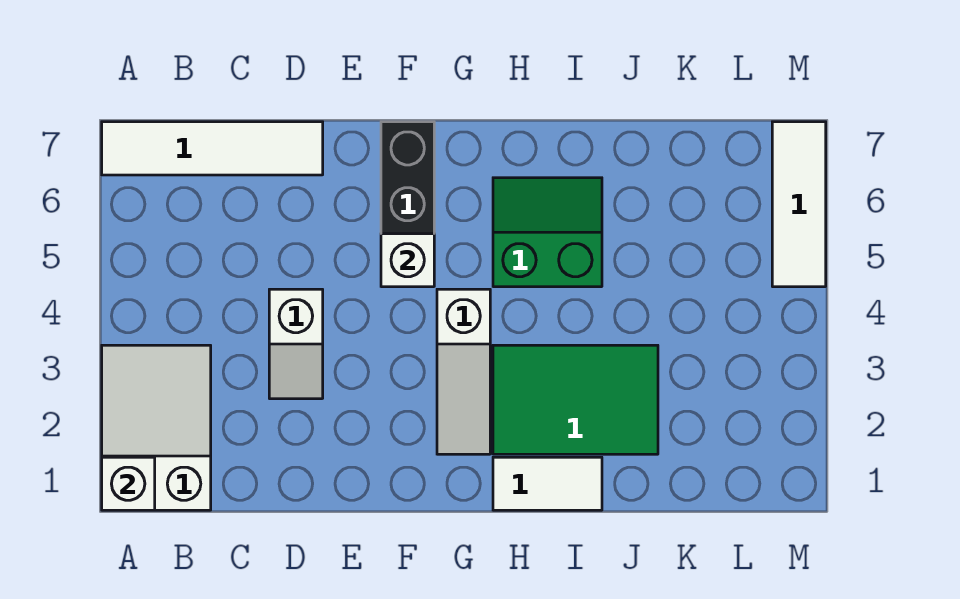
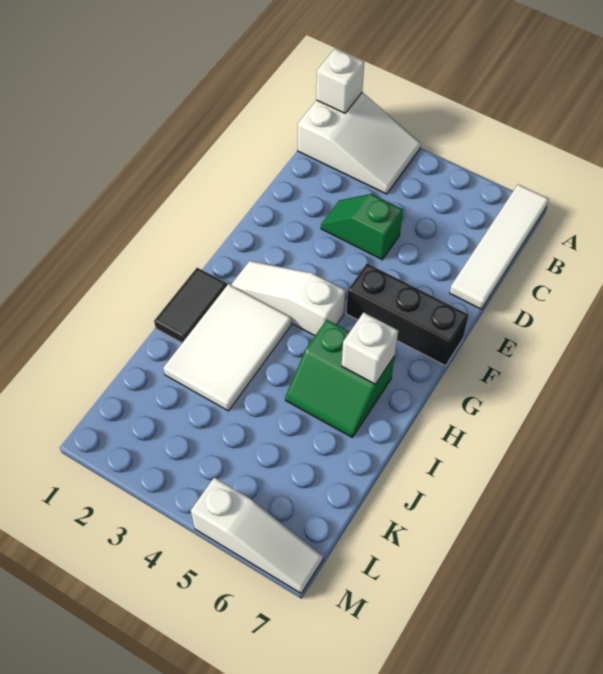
white 1x2 slope [269,289,323,399] -> green 1x2 slope [321,194,403,260]
white 1x1 brick [381,234,434,287] -> white 1x1 brick moved to [342,312,398,384]
white 1x2 tile [493,457,602,510] -> black 1x2 tile [154,268,227,343]
green 2x3 tile [493,345,658,454] -> white 2x3 tile [163,284,291,411]
green 2x2 slope [493,178,602,287] -> green 2x2 slope turned to [285,320,395,437]
white 1x3 tile [772,122,826,287] -> white 1x3 slope [191,477,323,593]

